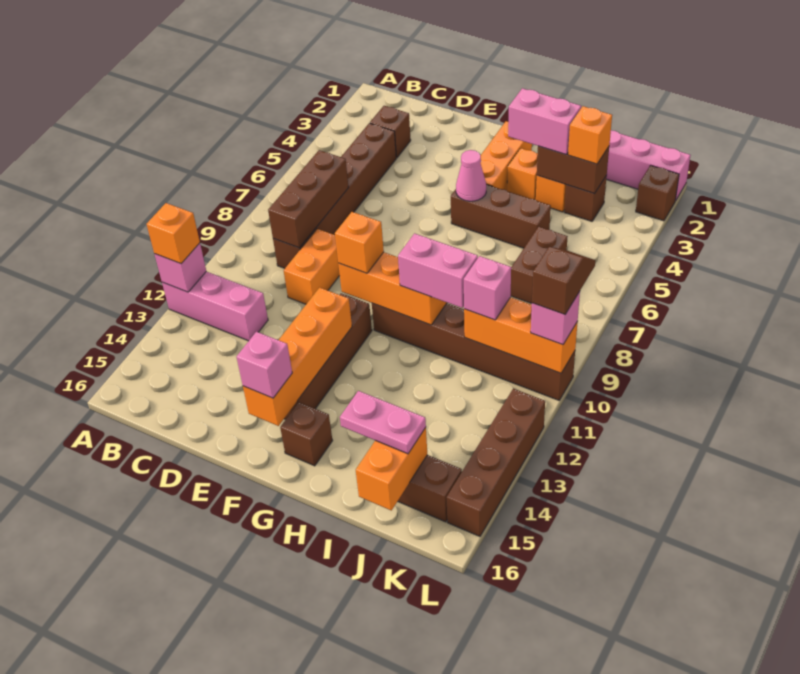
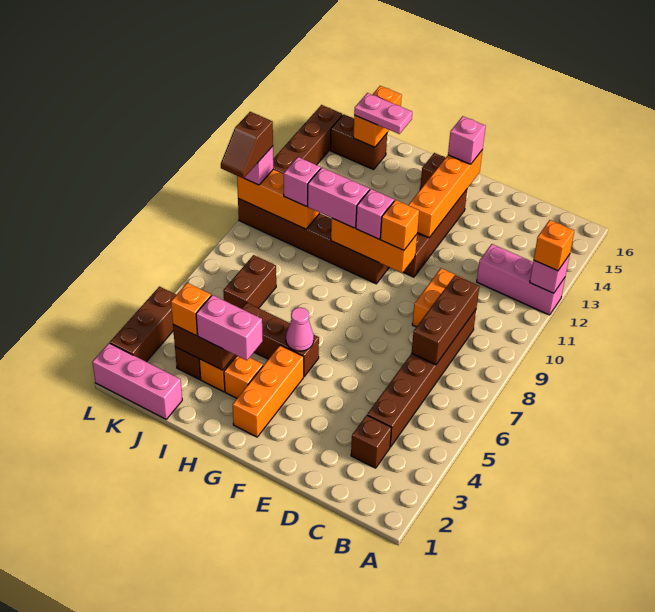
none -> pink 1x1 brick [356,189,394,239]
brown 1x1 brick [636,165,679,221] -> brown 1x3 brick [110,287,176,362]

